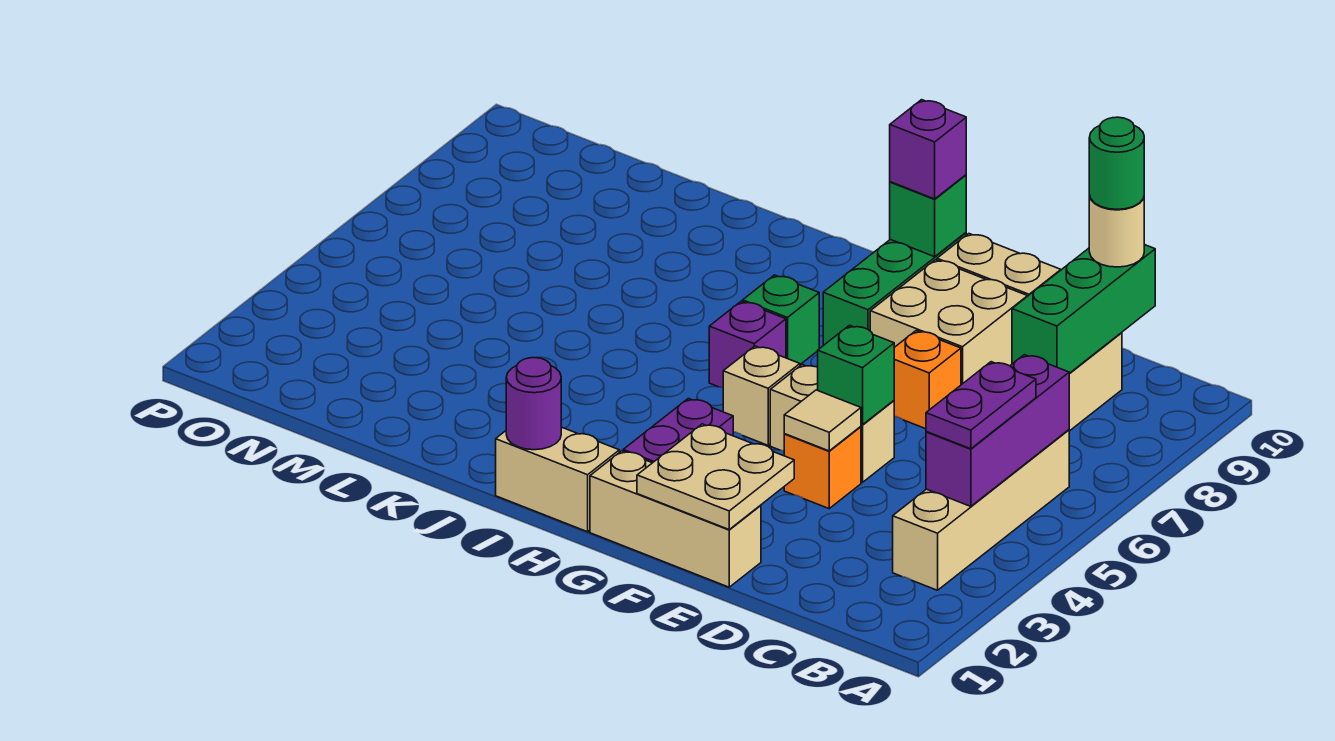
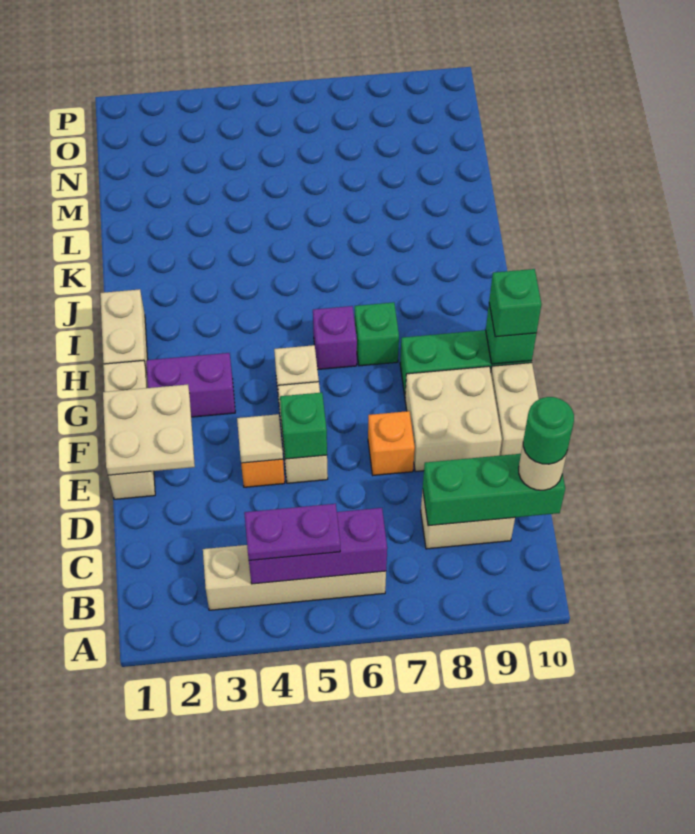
purple 1x1 brick [890,100,966,199] -> green 1x1 brick [489,269,541,337]
purple 1x1 round brick [506,358,561,450] -> none

